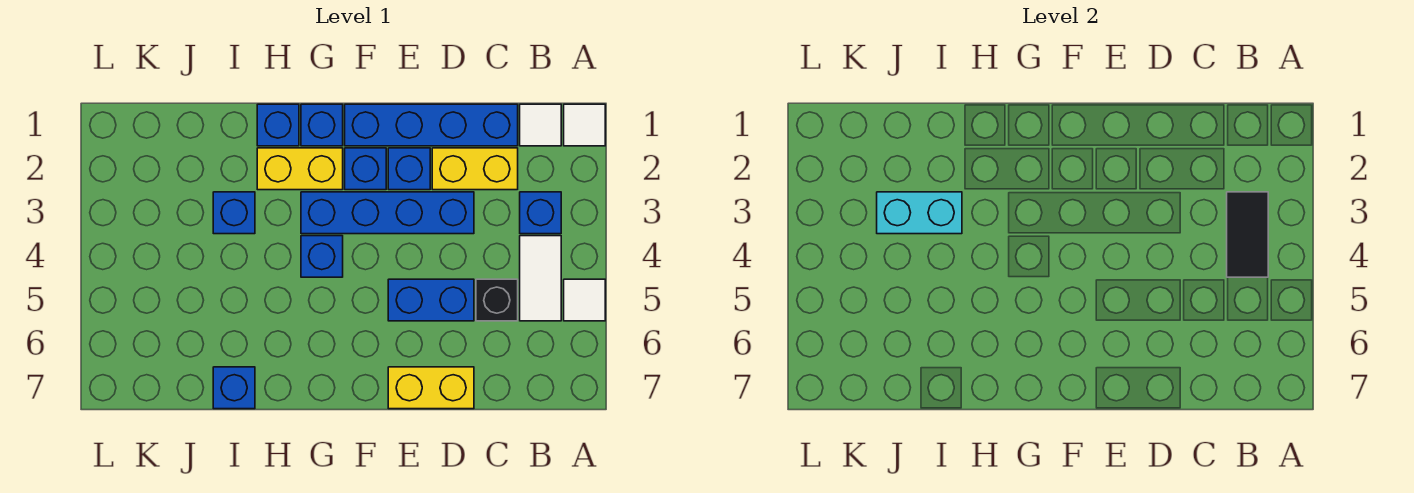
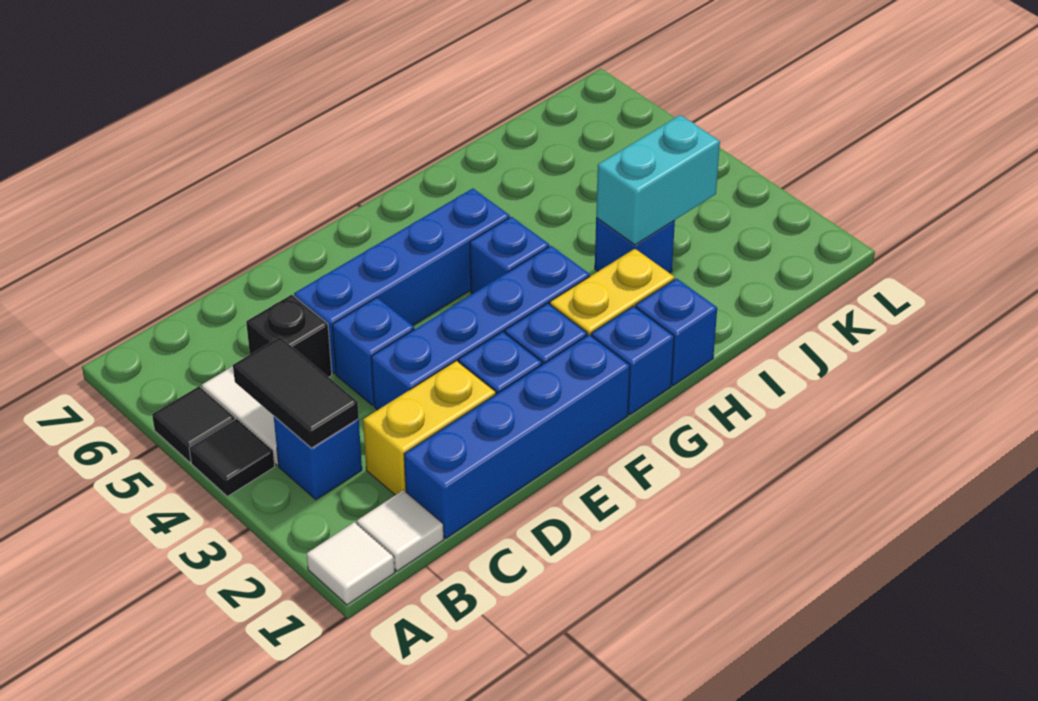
none -> black 1x1 tile [189,419,274,496]
white 1x1 tile [564,279,605,321] -> black 1x1 tile [152,386,235,462]
blue 1x2 brick [388,279,474,321] -> blue 1x4 brick [294,188,510,374]
yellow 1x2 brick [388,367,474,409] -> none
blue 1x1 brick [213,367,255,409] -> blue 1x1 brick moved to [332,298,414,405]

